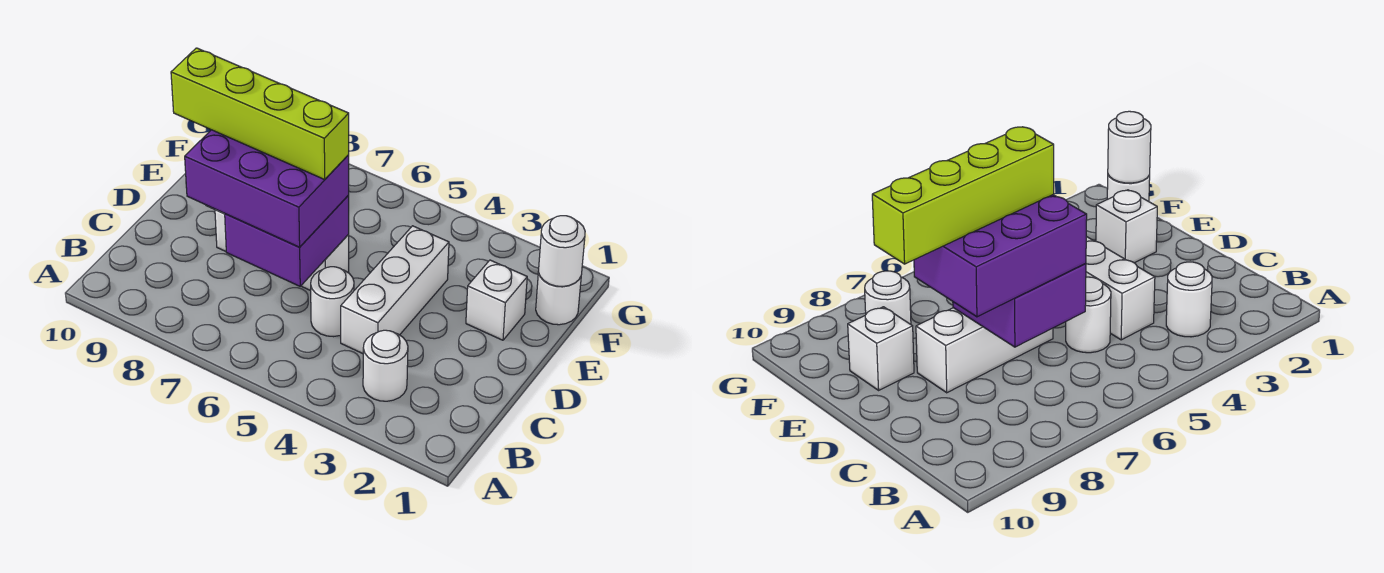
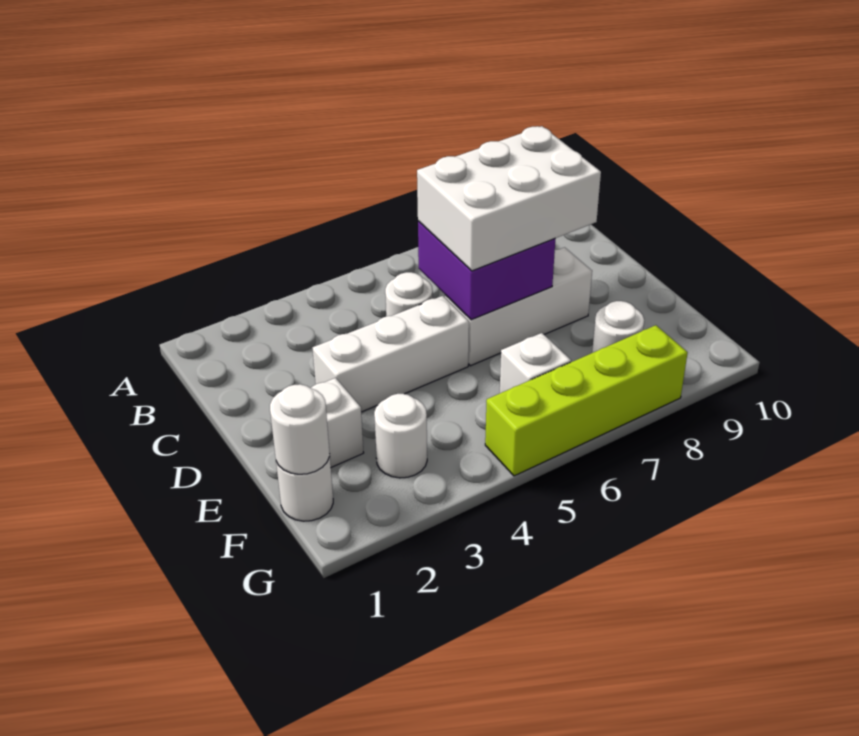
white 1x1 round brick [363,330,408,401] -> white 1x1 round brick moved to [374,394,427,478]
white 1x3 brick [341,226,449,354] -> white 1x3 brick turned to [313,296,469,412]
purple 2x3 brick [185,130,349,247] -> white 2x3 brick [417,126,601,271]
lime 1x4 brick [171,48,349,179] -> lime 1x4 brick moved to [485,325,688,476]
white 1x1 brick [848,307,914,390] -> white 1x1 brick moved to [500,333,571,393]

